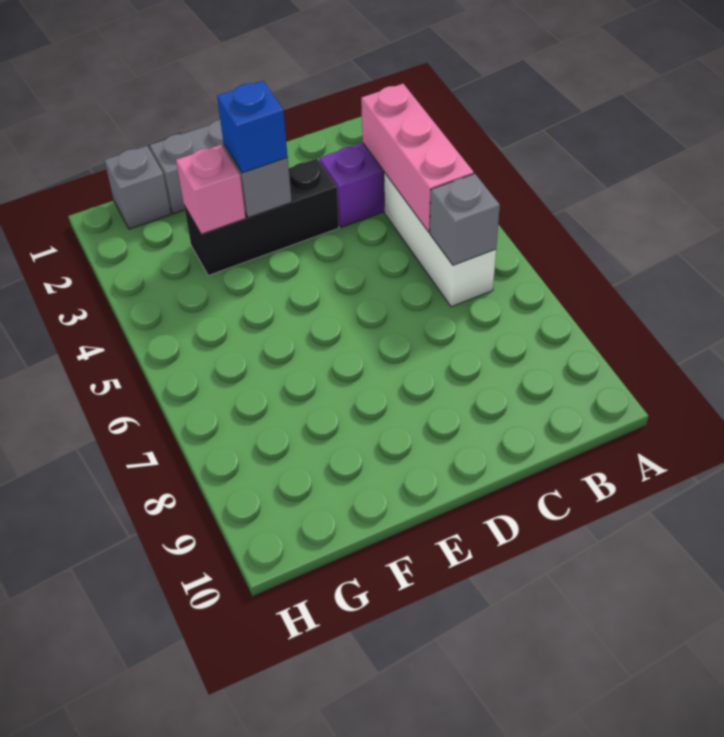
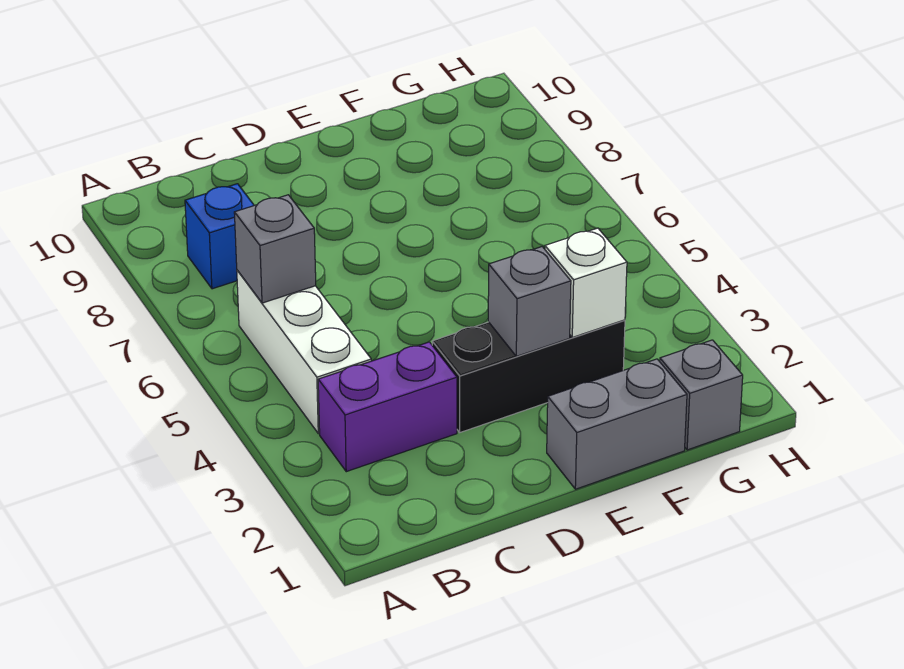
pink 1x3 brick [361,84,474,232] -> none
blue 1x1 brick [217,81,288,173] -> blue 1x1 brick moved to [185,184,254,289]
pink 1x1 brick [176,145,246,234] -> white 1x1 brick [545,228,627,337]

